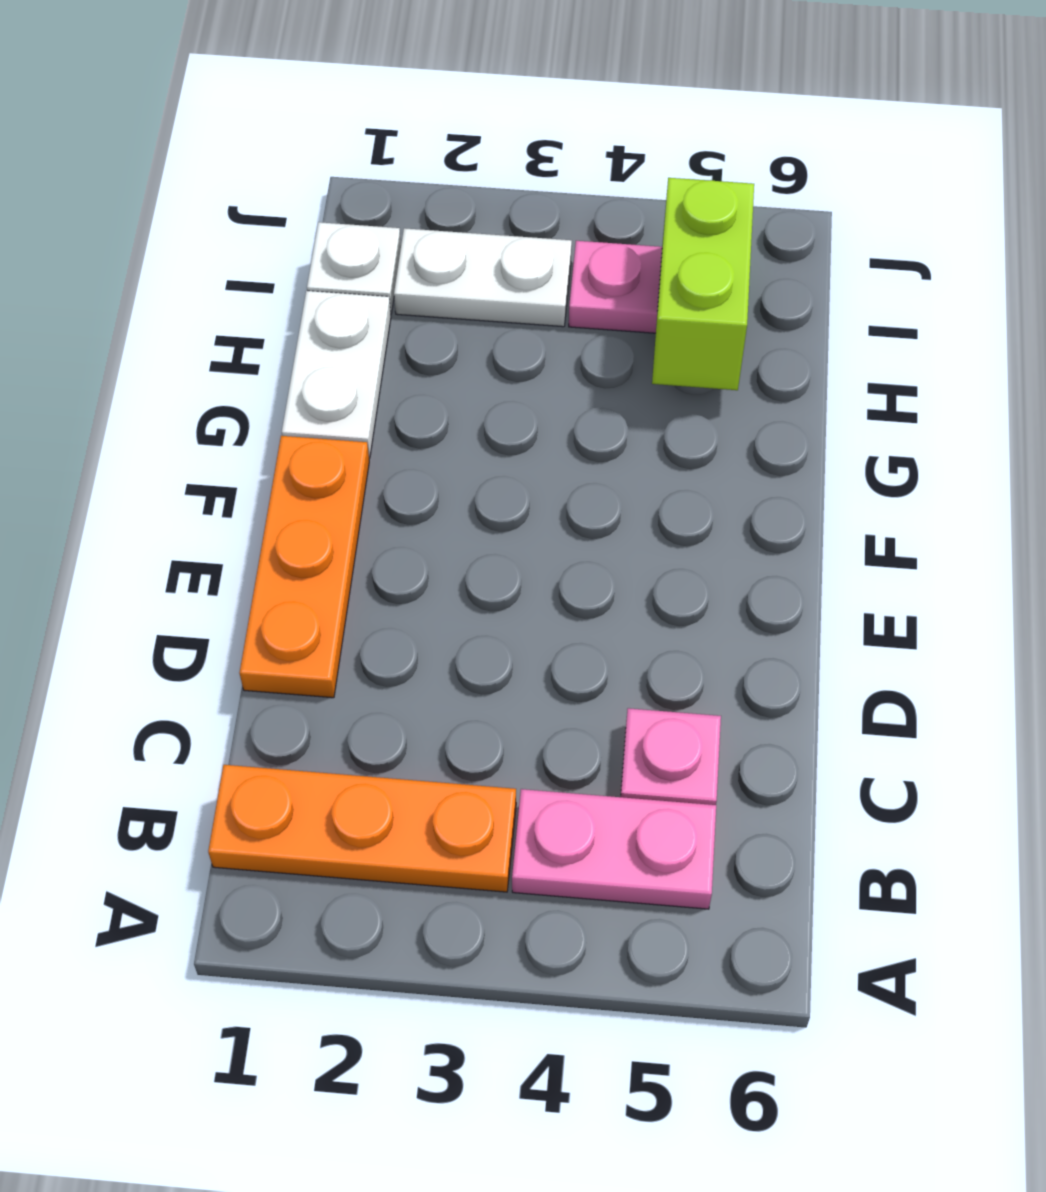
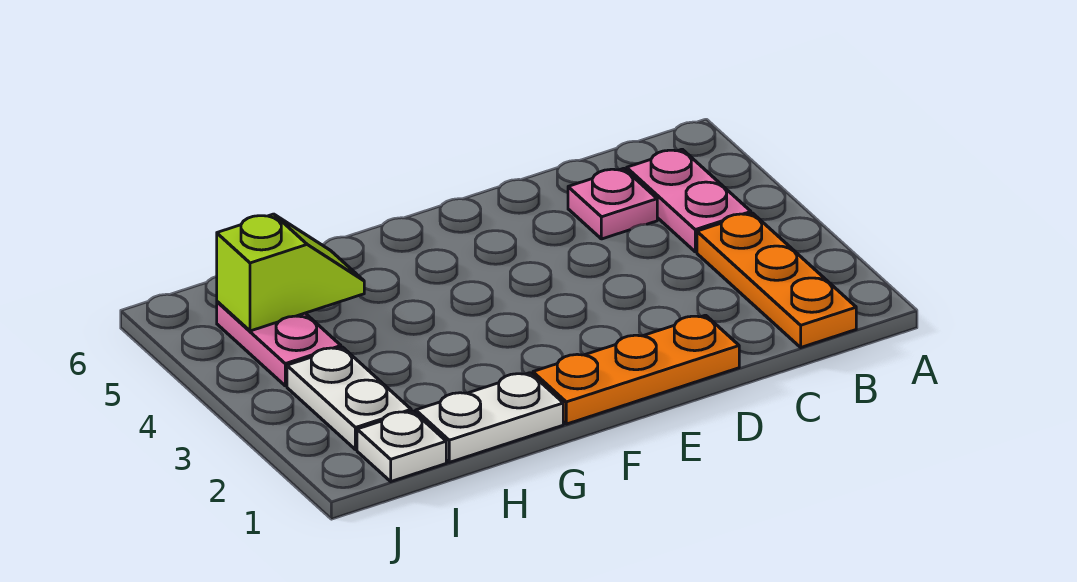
lime 1x2 brick [652,178,754,390] -> lime 1x2 slope [217,214,364,331]

